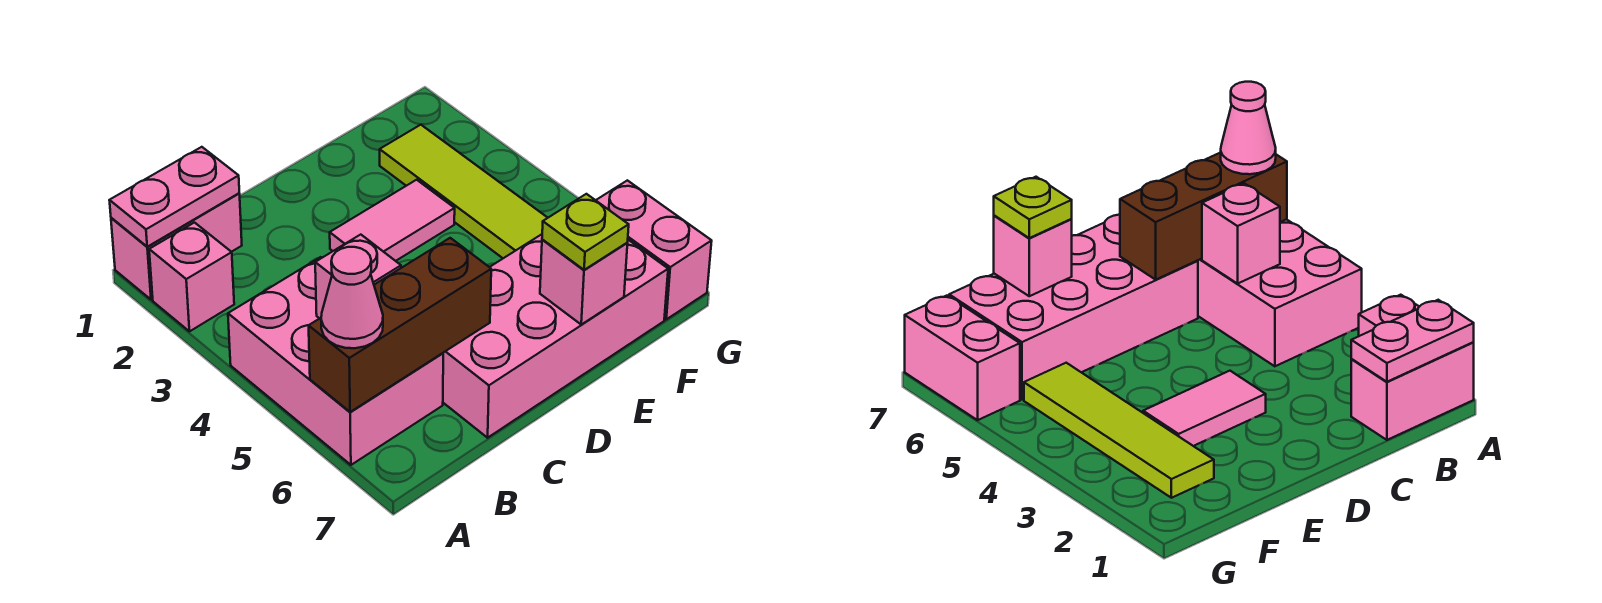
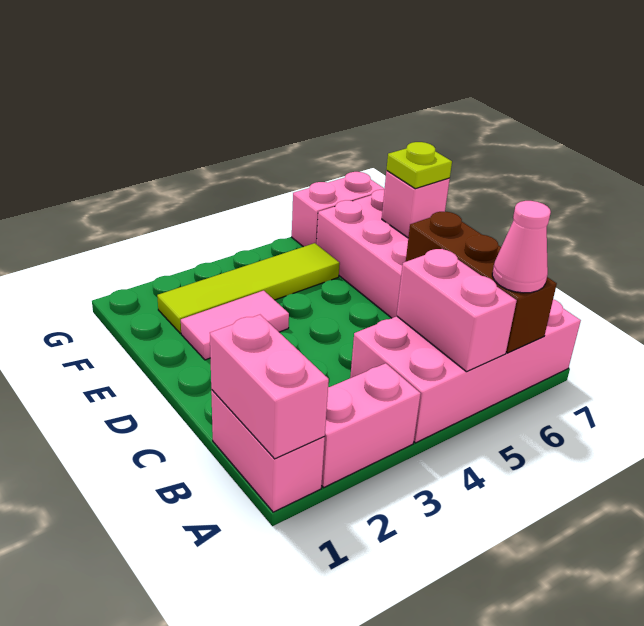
pink 1x2 plate [109,147,239,247] -> pink 1x2 brick [210,315,329,459]
pink 1x1 brick [149,223,234,331] -> pink 1x2 brick [321,363,421,487]
pink 2x3 brick [228,257,443,465] -> pink 2x4 brick [350,299,581,443]
pink 1x1 brick [315,235,401,318] -> pink 1x2 brick [397,249,517,372]
pink 1x2 tile [330,180,455,261] -> pink 1x2 tile turned to [181,291,289,360]

